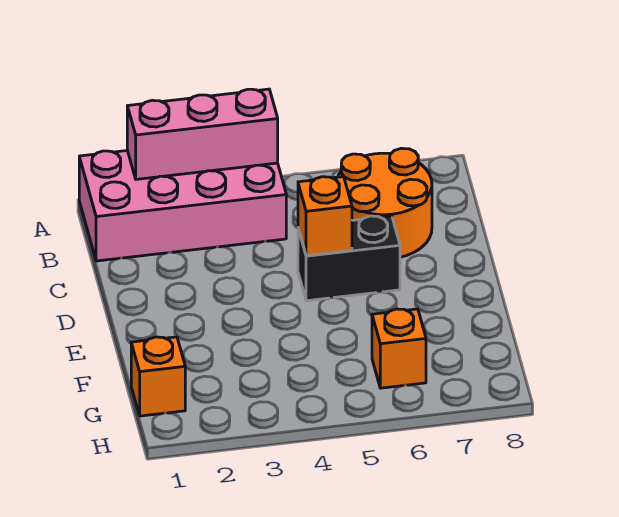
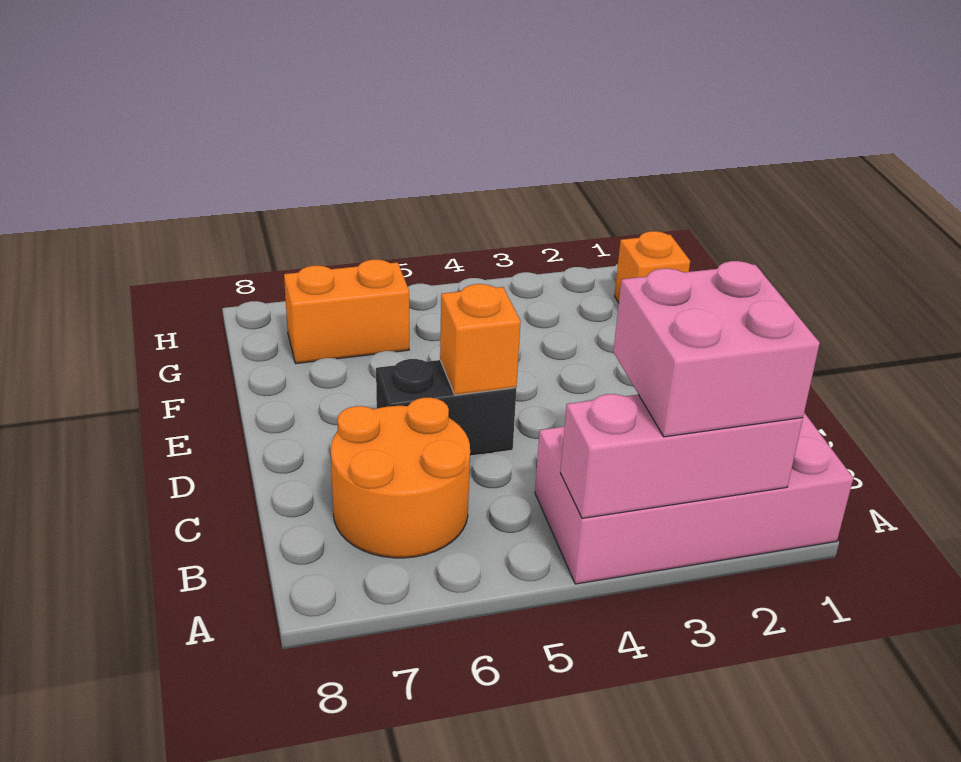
none -> pink 2x2 brick [613,261,820,437]
orange 1x1 brick [372,309,426,388] -> orange 1x2 brick [284,260,409,364]

